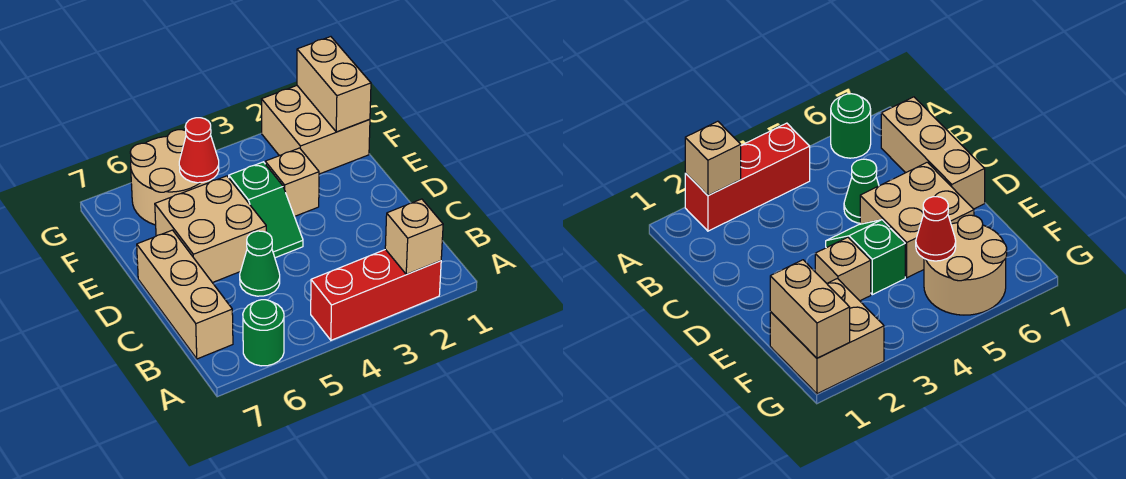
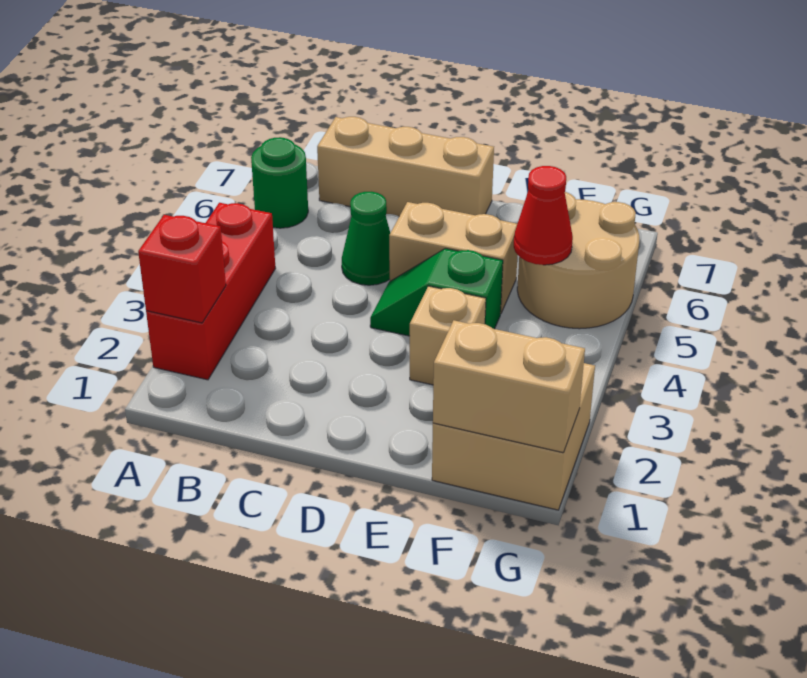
tan 1x1 brick [385,199,443,274] -> red 1x1 brick [138,215,226,323]
tan 2x2 brick [155,176,266,283] -> tan 1x2 brick [389,202,518,314]

